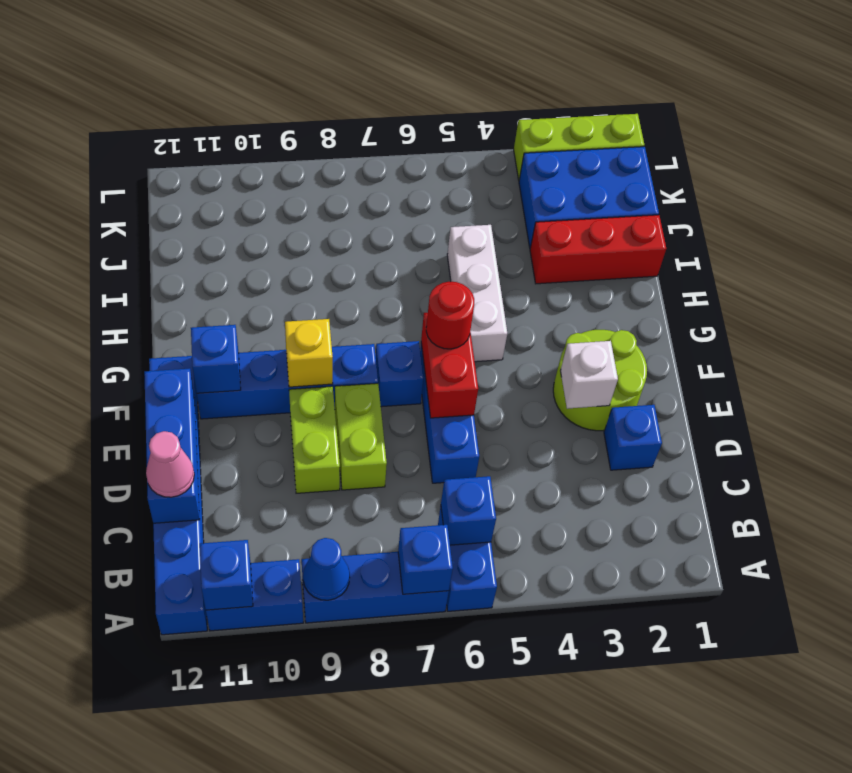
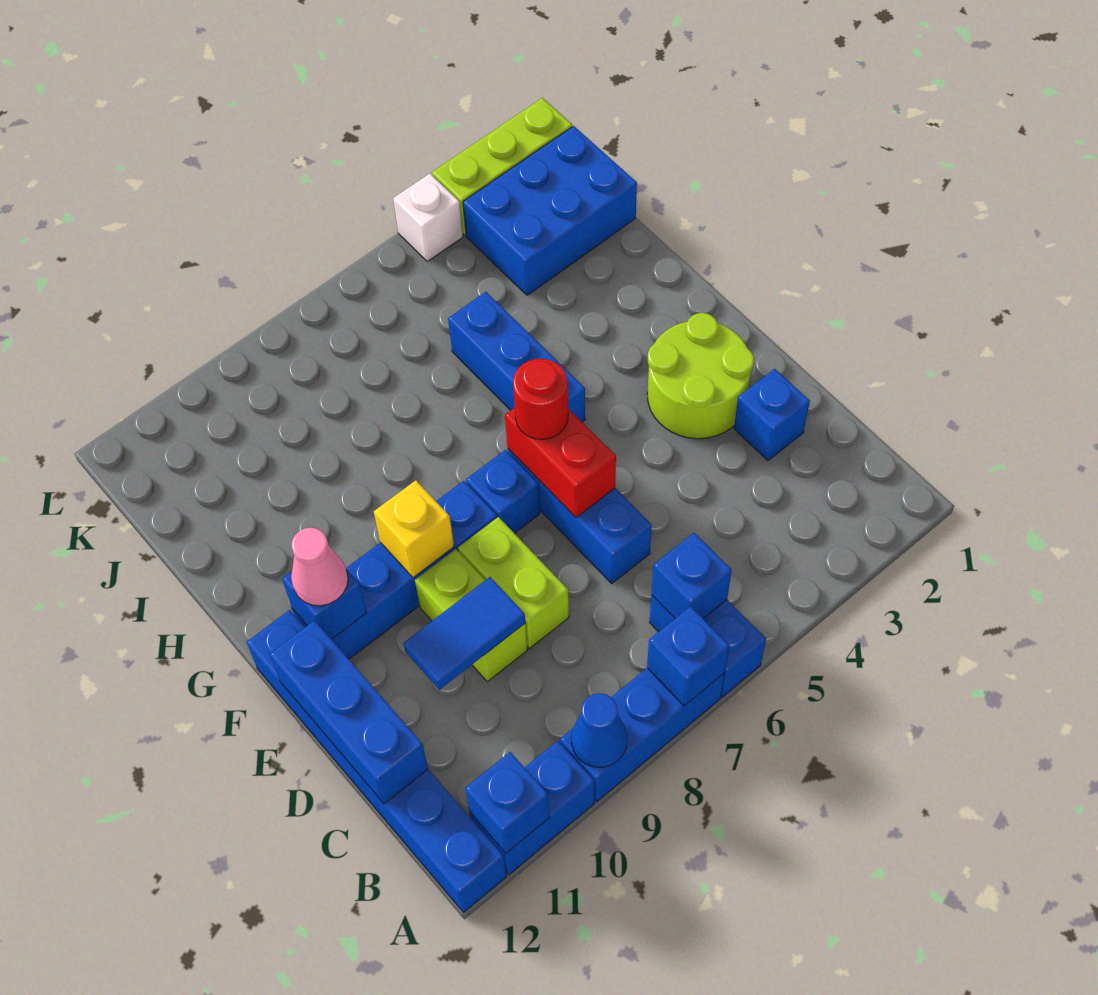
pink 1x1 cone [146,431,194,497] -> pink 1x1 cone moved to [291,528,348,606]
none -> blue 1x2 tile [404,577,525,690]
white 1x1 brick [560,341,618,409] -> white 1x1 brick moved to [393,174,463,262]
white 1x3 brick [447,225,507,362] -> blue 1x3 brick [448,292,585,422]
red 1x3 brick [530,215,666,284] -> none

